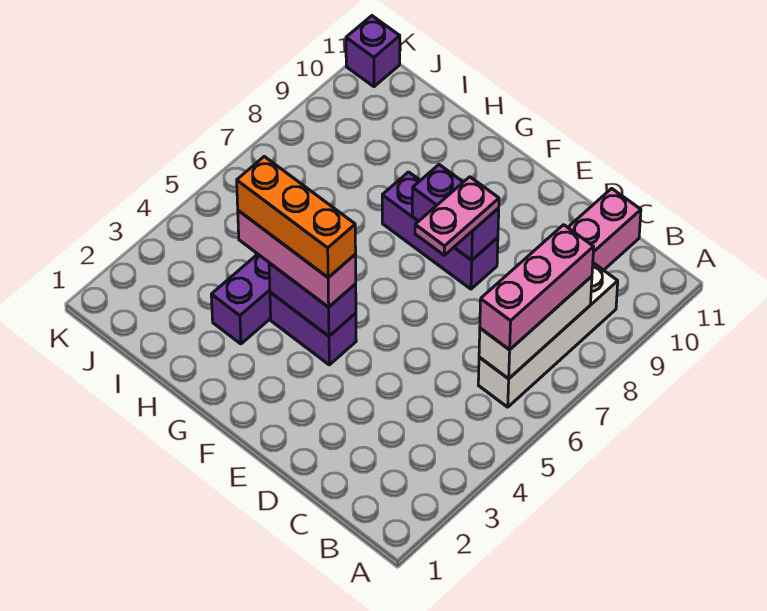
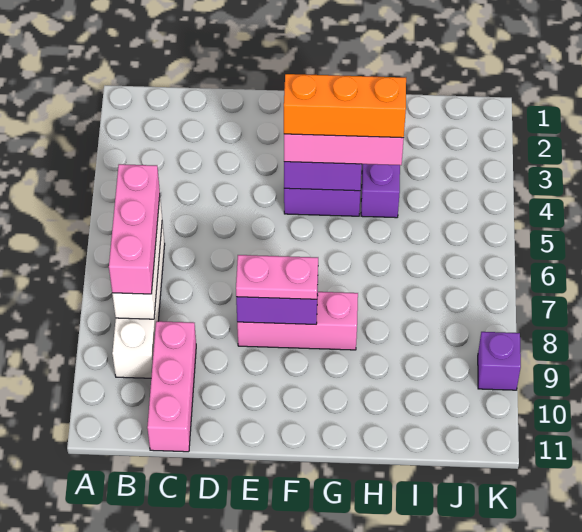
pink 1x2 plate [415,177,499,255] -> pink 1x2 plate turned to [236,255,318,299]
purple 1x3 brick [382,172,498,289] -> pink 1x3 brick [237,292,358,350]
purple 1x1 brick [346,16,400,87] -> purple 1x1 brick moved to [478,332,521,390]

